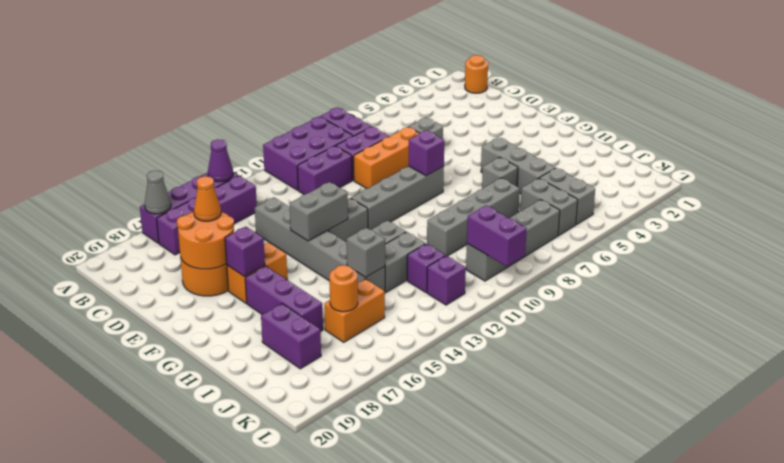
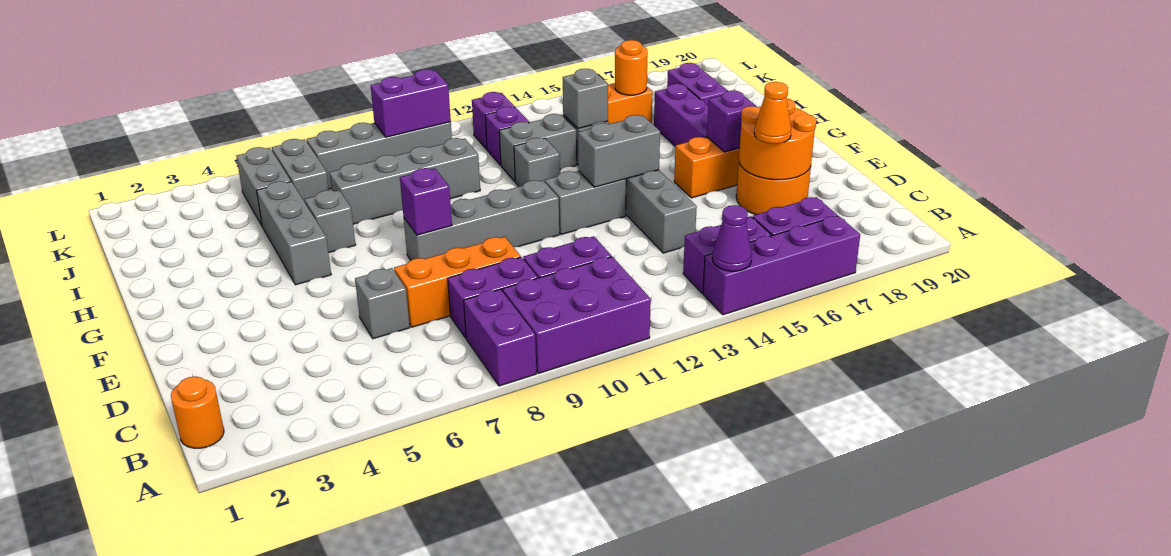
grey 1x1 cone [145,171,171,214] -> none
purple 1x2 brick [467,205,527,266] -> purple 1x2 brick turned to [371,69,451,137]

